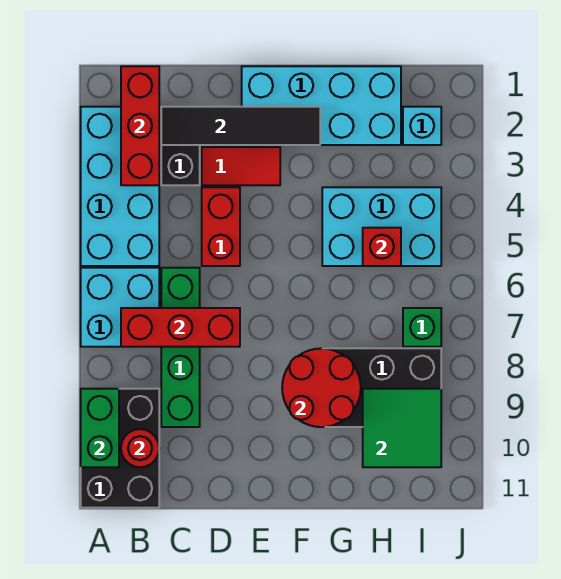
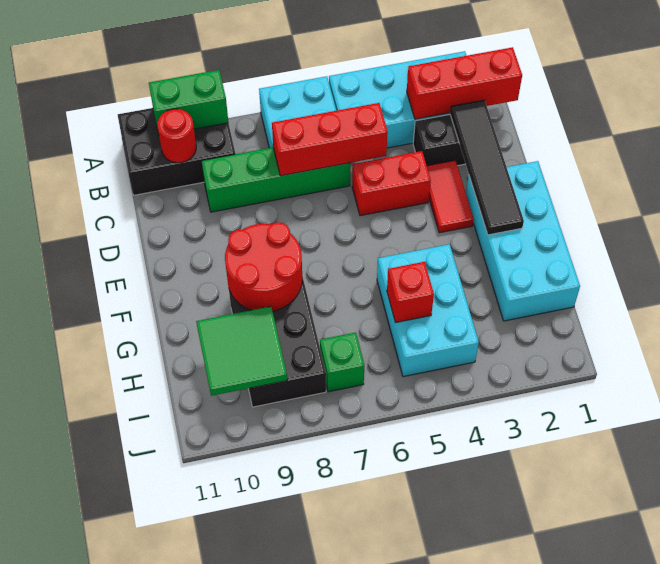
red 1x3 brick [121,308,240,347] -> red 1x3 brick turned to [272,103,388,176]
cyan 1x1 brick [403,107,441,145] -> none

